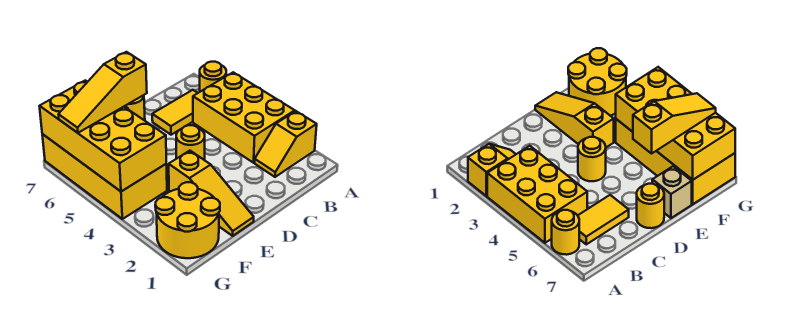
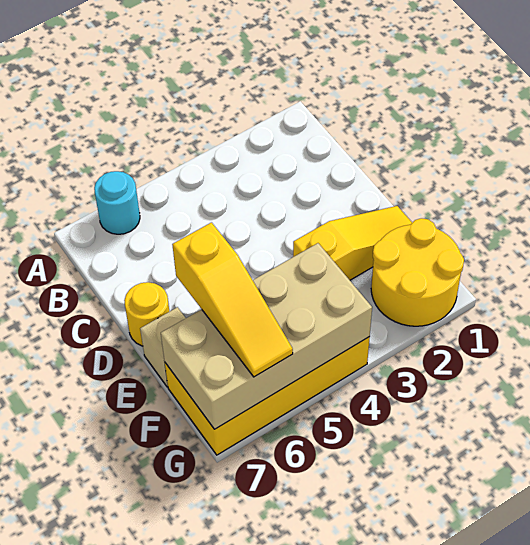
yellow 1x2 slope [255,111,317,177] -> none
yellow 2x3 brick [193,72,295,163] -> none
yellow 1x1 round brick [200,62,226,92] -> cyan 1x1 round brick [94,171,140,234]
yellow 1x2 tile [152,90,197,135] -> none
yellow 1x1 round brick [176,125,205,160] -> none
yellow 2x4 brick [40,80,166,192] -> tan 2x4 brick [161,243,372,429]

